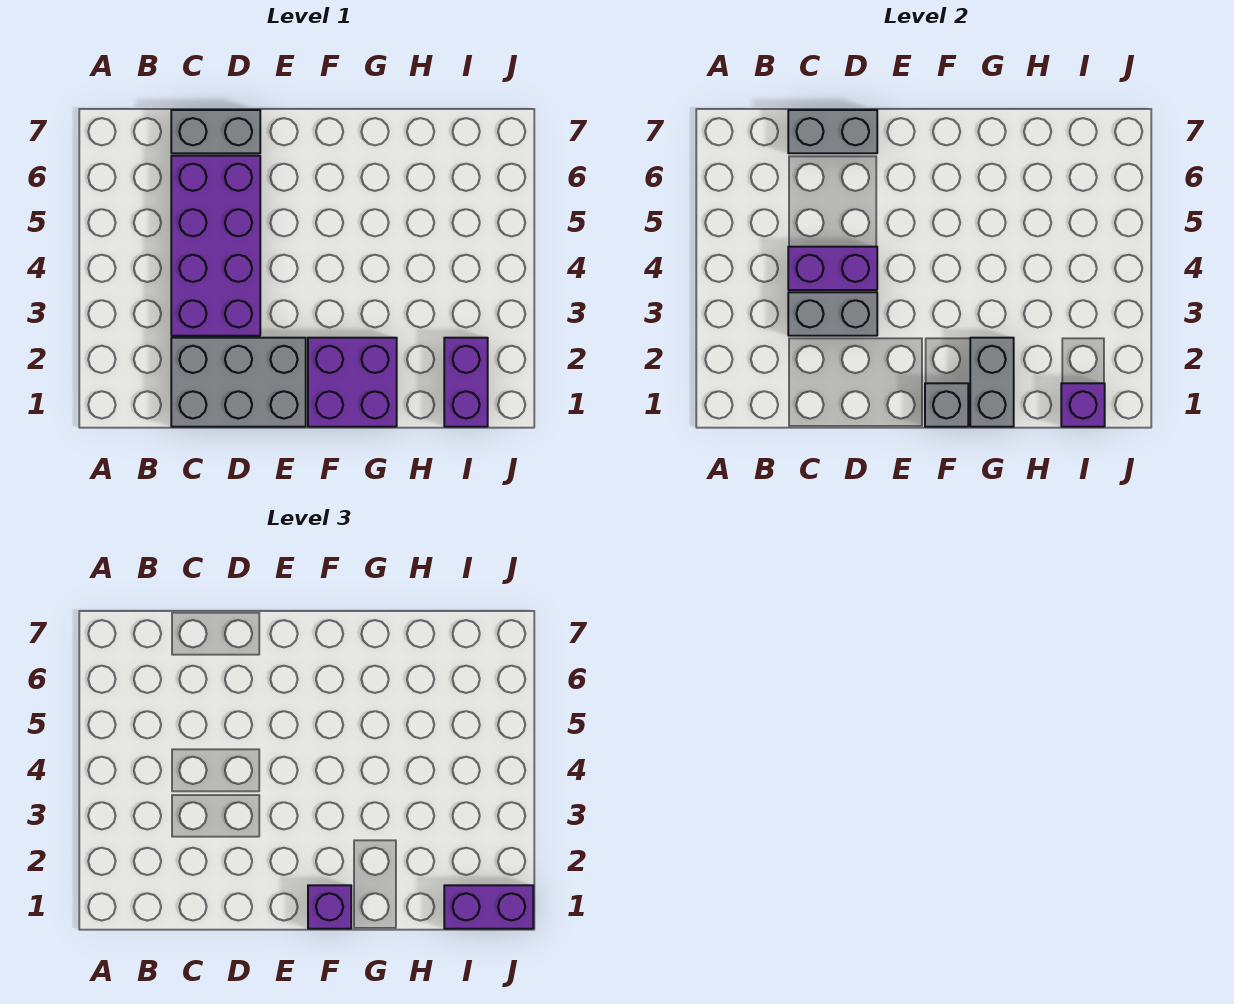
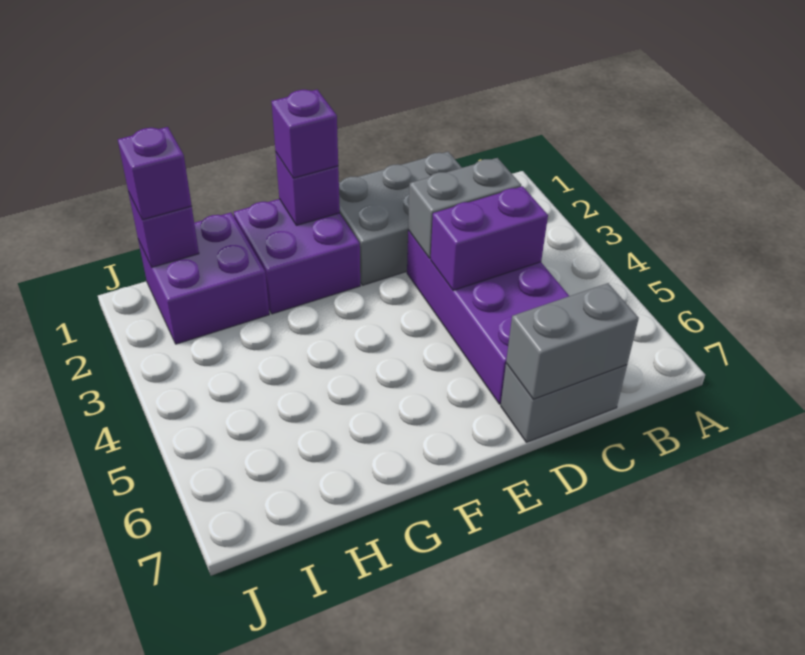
grey 1x1 brick [925,383,968,427] -> purple 1x1 brick [276,153,340,225]
grey 1x2 brick [970,338,1014,427] -> none
purple 1x2 brick [444,338,488,427] -> purple 2x2 brick [138,213,269,344]
purple 1x2 brick [444,885,533,929] -> purple 1x1 brick [118,127,192,220]

